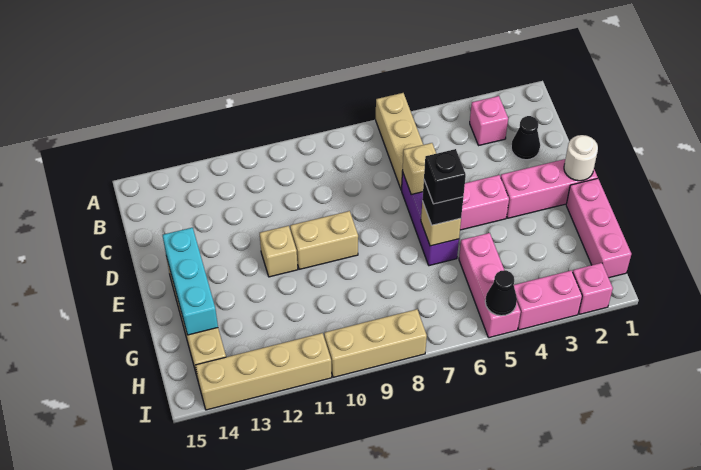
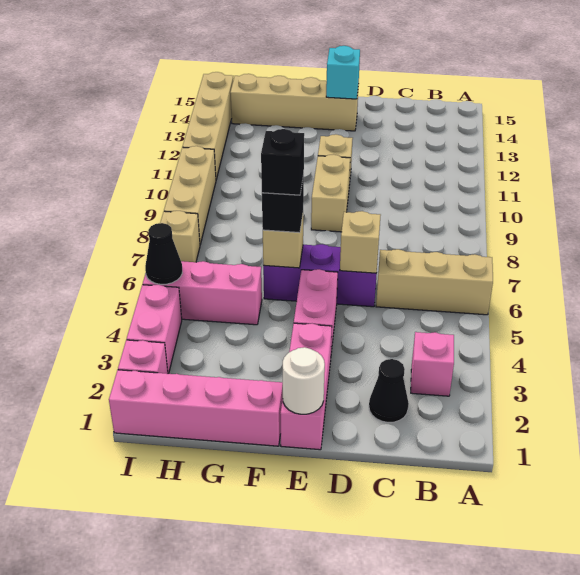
cyan 1x3 brick [163,228,218,335] -> cyan 1x1 brick [326,46,360,99]
pink 1x3 brick [566,178,631,278] -> pink 1x4 brick [109,370,283,446]
none -> tan 1x1 brick [160,211,200,262]

